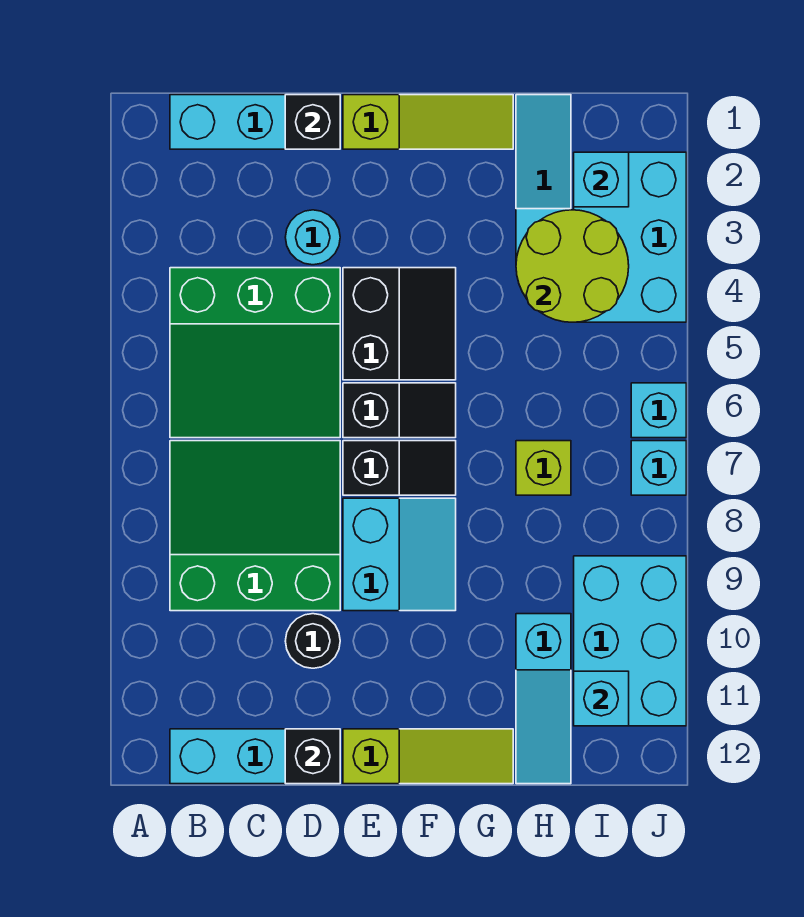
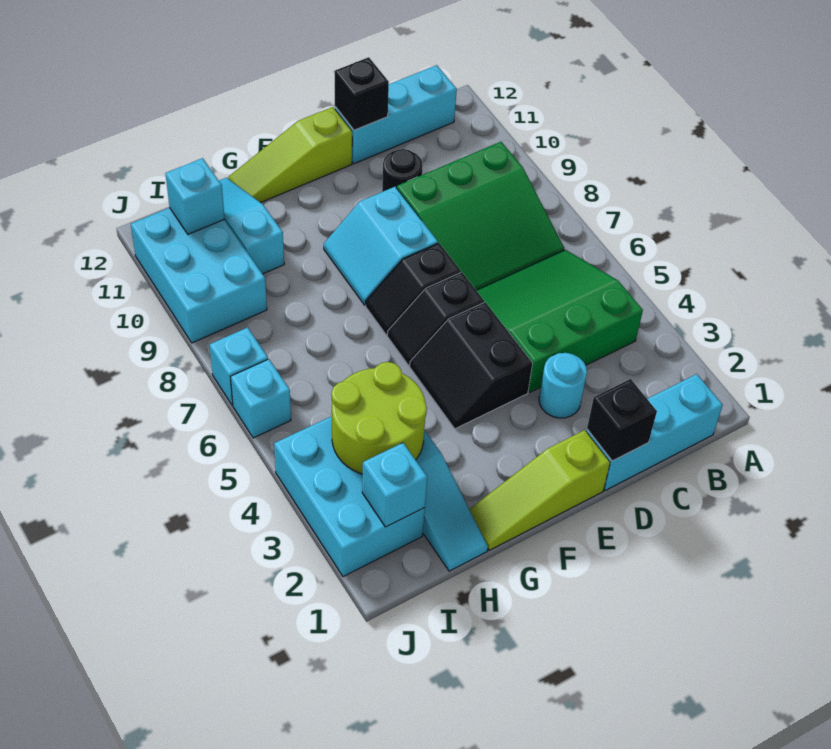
lime 1x1 brick [516,441,571,495] -> none

